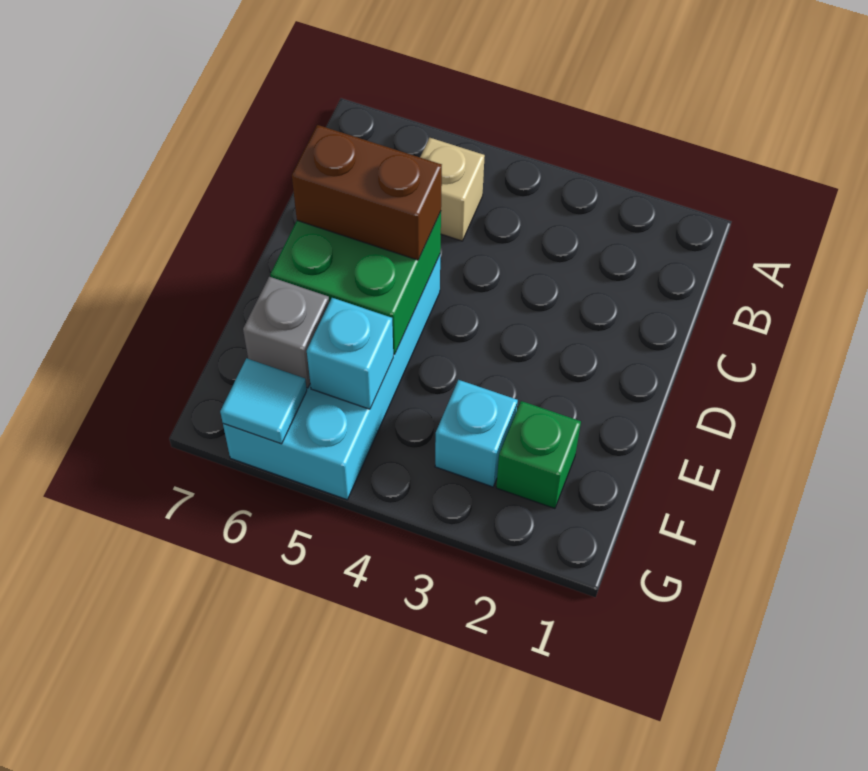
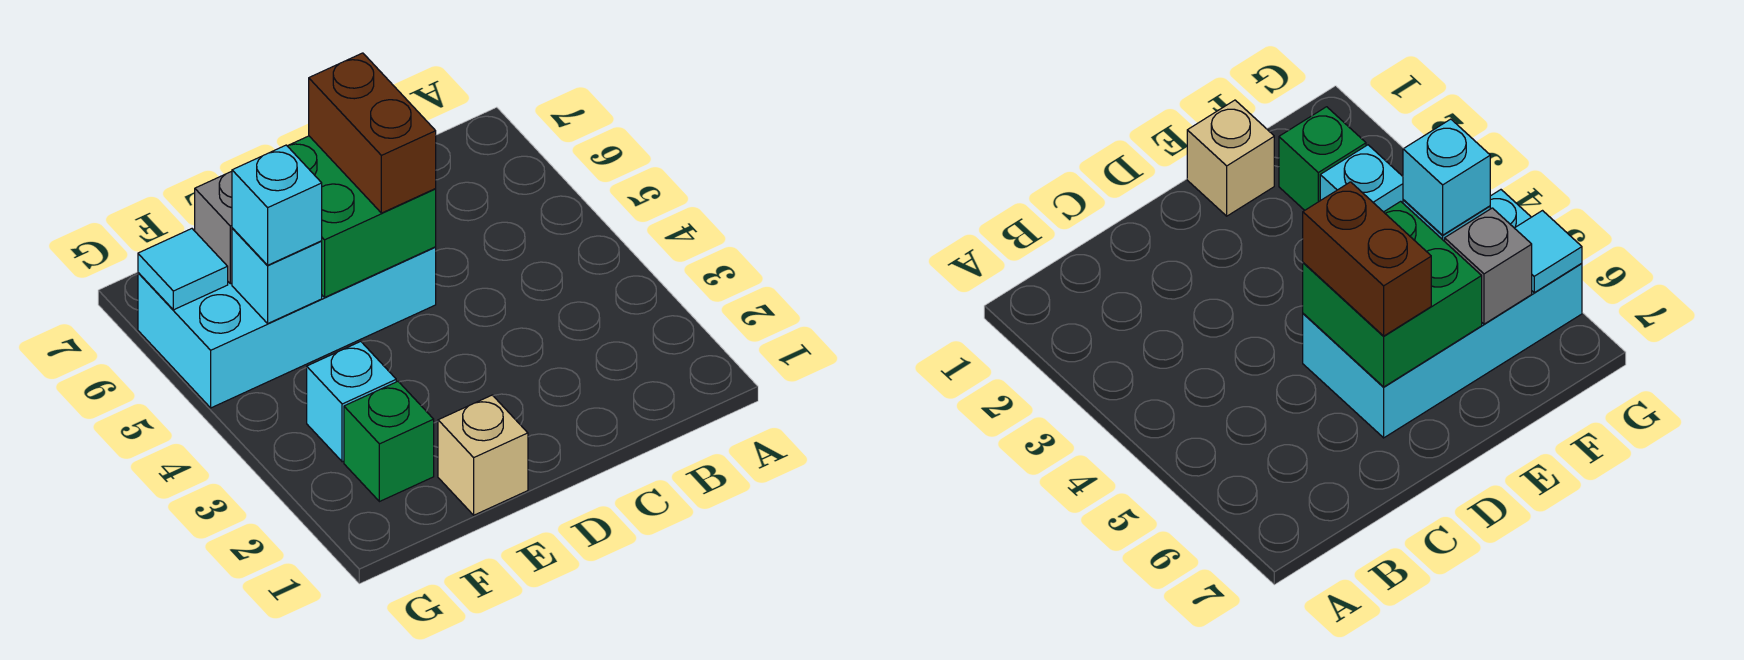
tan 1x1 brick [420,138,485,241] -> tan 1x1 brick moved to [438,395,528,515]
none -> cyan 1x1 brick [232,145,322,265]

